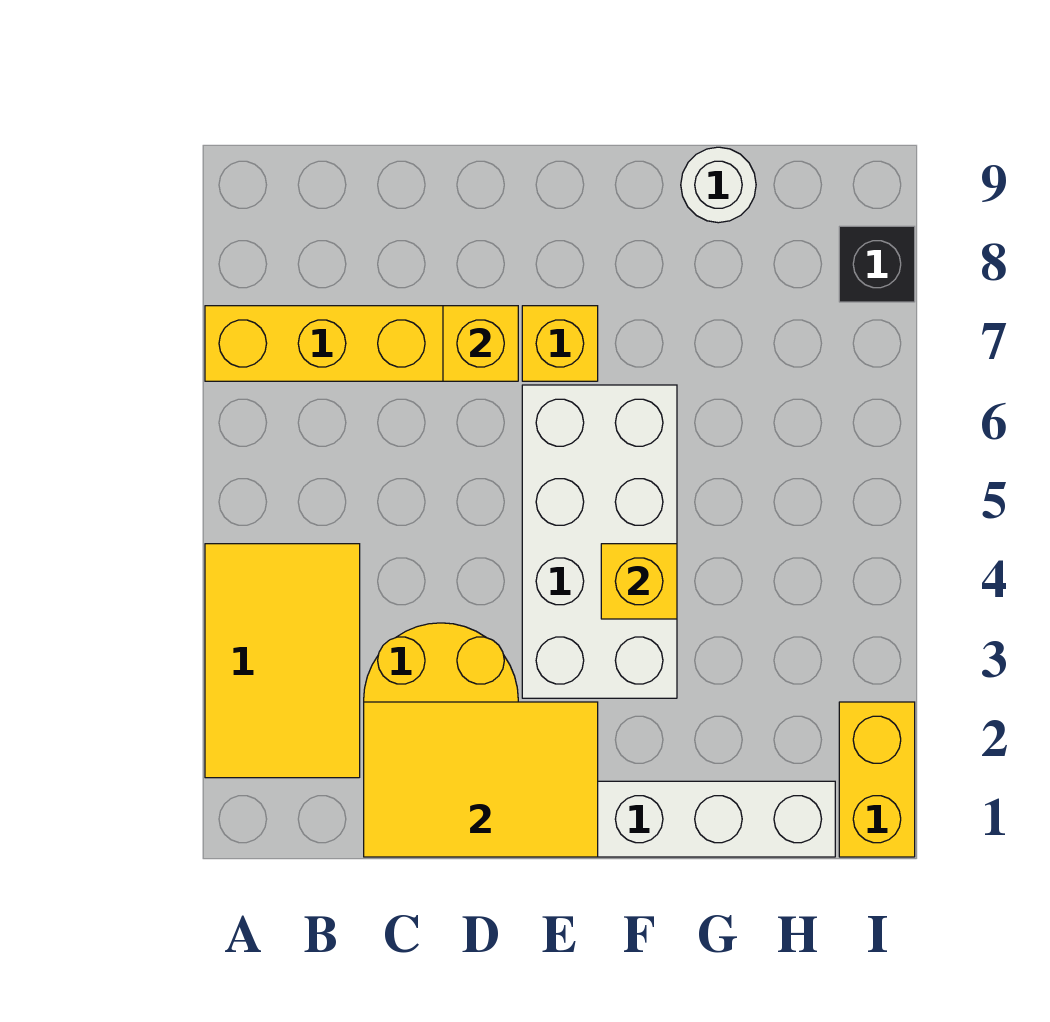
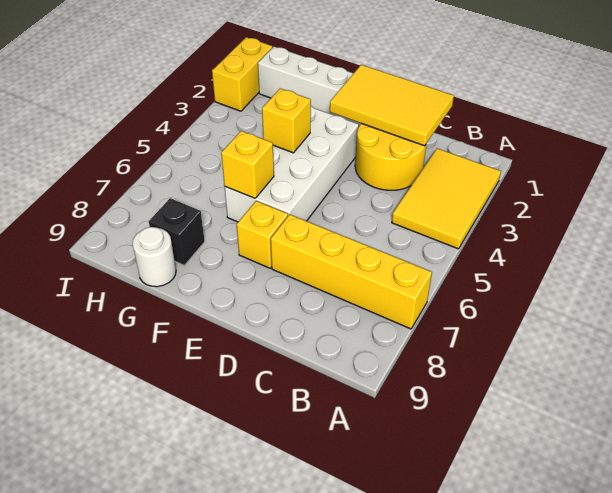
yellow 1x1 brick [443,306,518,381] -> yellow 1x1 brick moved to [221,131,274,198]
black 1x1 brick [839,226,915,302] -> black 1x1 brick moved to [149,198,205,265]

